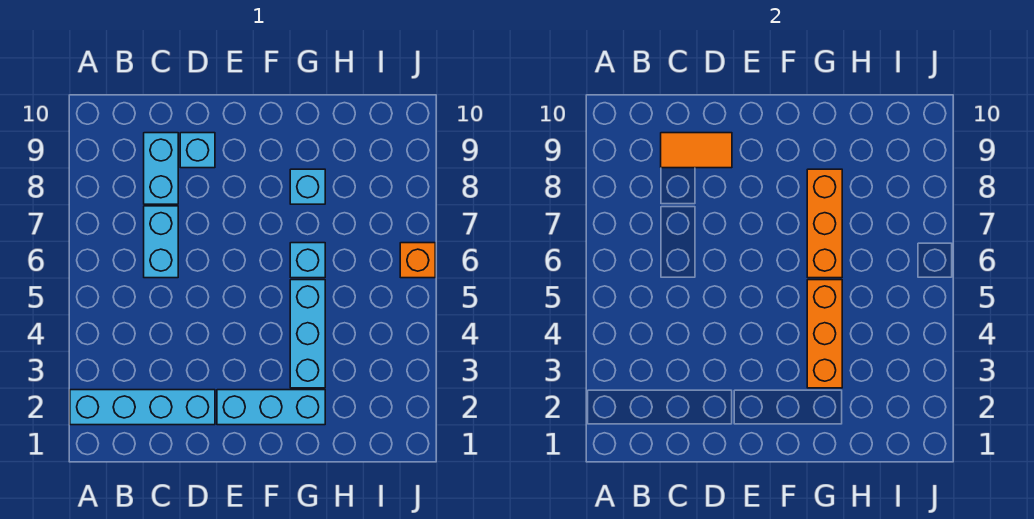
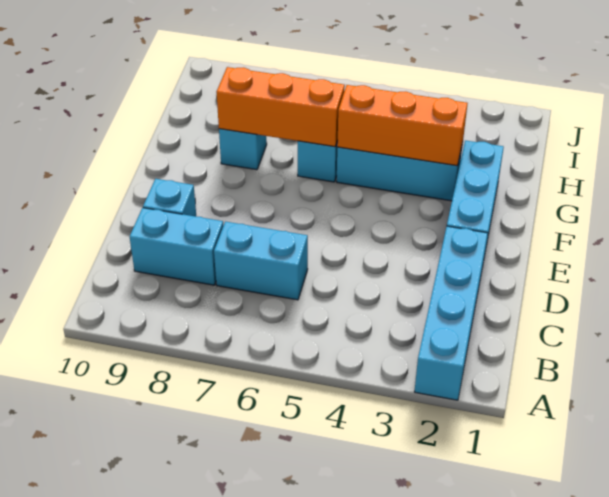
orange 1x2 tile [661,133,732,168] -> none
orange 1x1 brick [400,243,435,278] -> none

